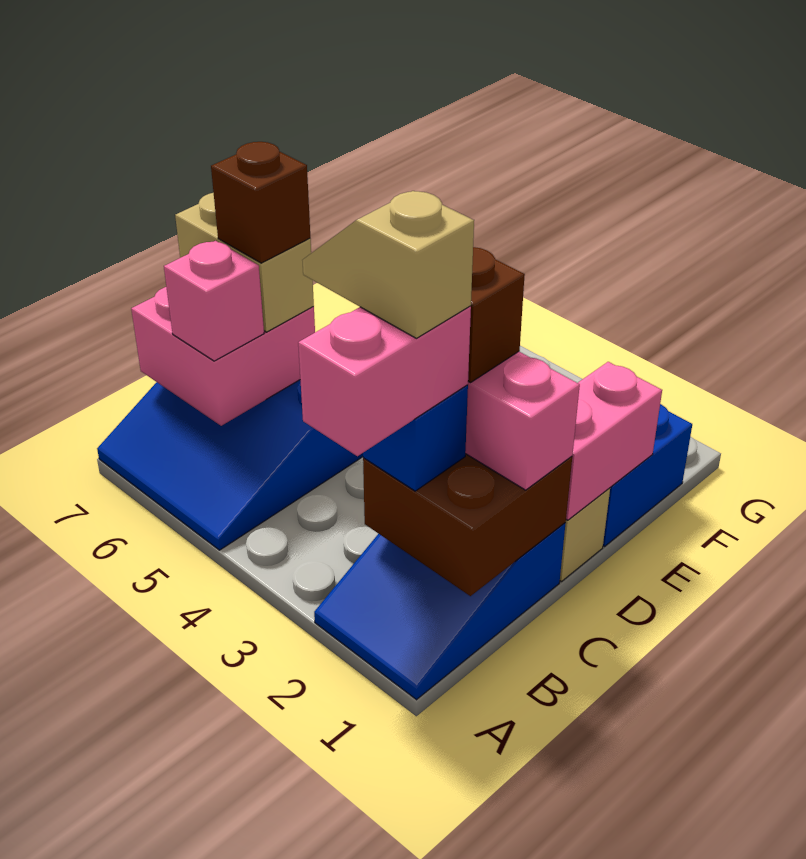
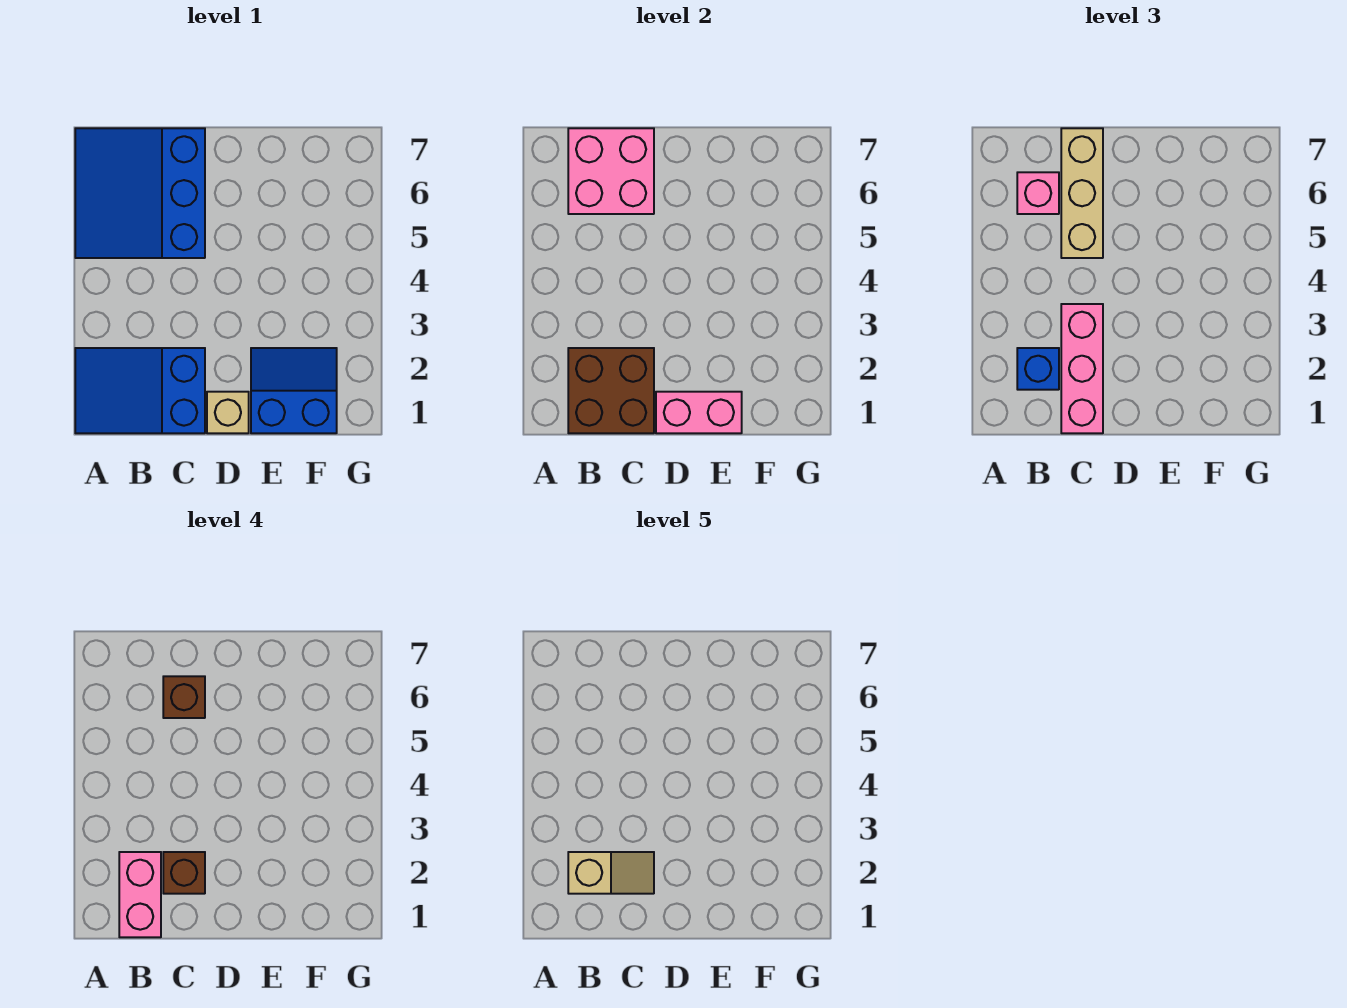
pink 1x2 brick [298,306,471,456] -> pink 1x2 brick turned to [119,852,161,937]
tan 1x2 slope [302,191,474,338] -> tan 1x2 slope turned to [568,852,654,894]
tan 1x2 brick [175,193,314,332] -> tan 1x3 brick [1061,128,1103,258]

